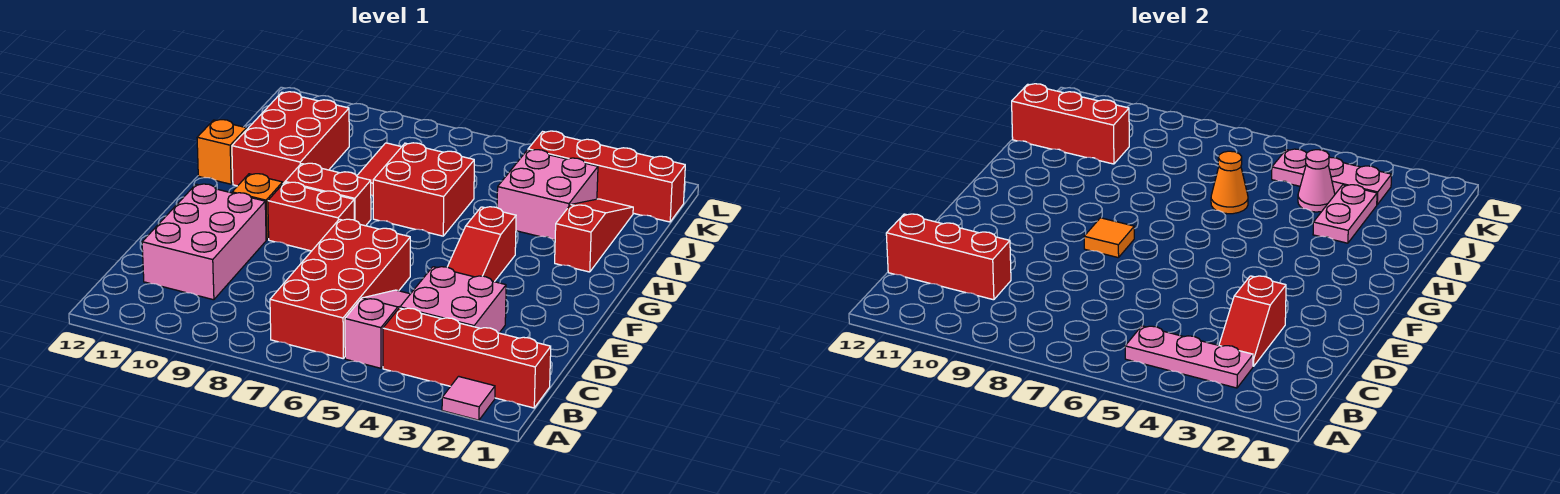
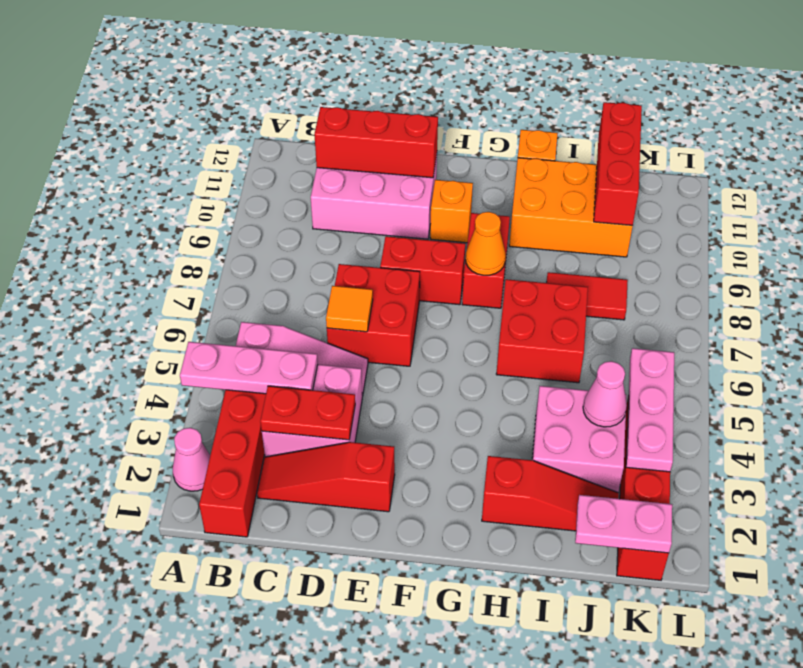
pink 1x1 tile [442,376,495,420] -> pink 1x1 cone [173,428,210,491]
pink 1x3 plate [1125,326,1253,388] -> pink 1x3 plate turned to [180,342,318,394]
red 2x4 brick [270,219,410,358] -> red 2x2 brick [327,264,420,366]
red 1x2 slope [1219,276,1286,366] -> red 1x2 plate [260,386,355,440]
red 1x3 brick [886,214,1011,300] -> red 1x3 brick turned to [314,107,438,178]
red 1x3 slope [448,207,516,282] -> red 1x3 slope moved to [257,442,395,512]
red 1x2 brick [268,182,354,251] -> red 1x2 brick turned to [380,236,465,305]
orange 1x1 tile [1084,218,1134,258] -> orange 1x1 tile moved to [326,286,373,332]
red 2x3 brick [232,92,349,186] -> orange 2x3 brick [509,158,633,257]
pink 1x2 plate [1313,185,1377,243] -> pink 1x2 plate moved to [575,495,672,553]
orange 1x1 cone [1211,151,1248,214] -> orange 1x1 cone moved to [466,212,506,275]

